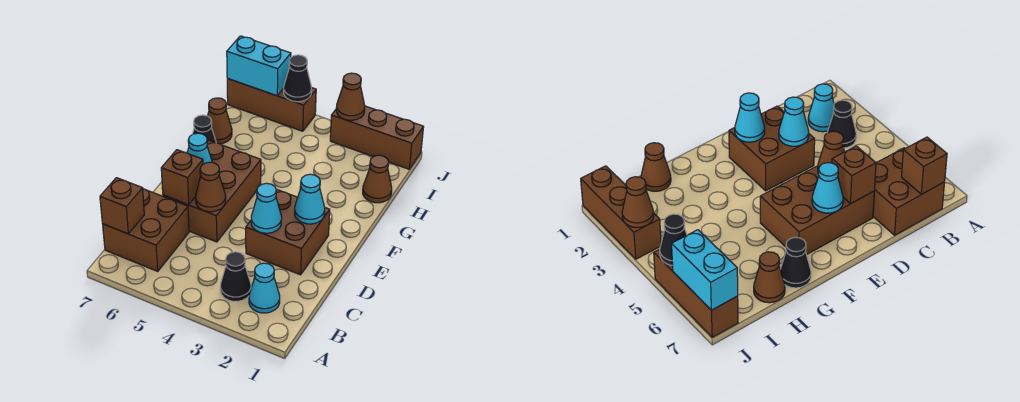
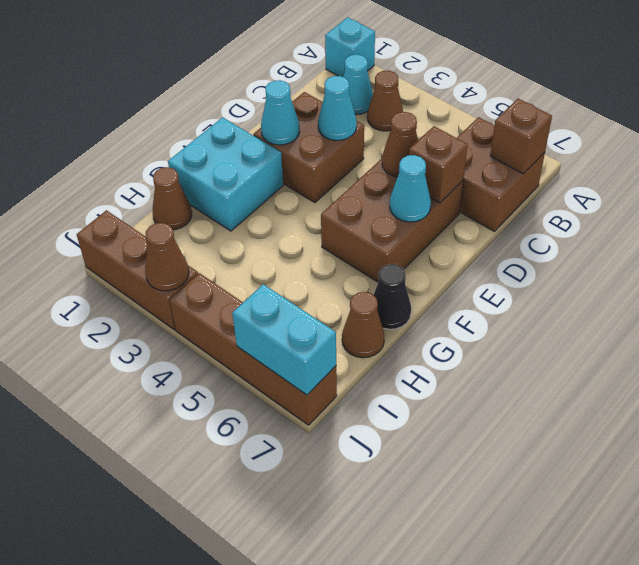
none -> cyan 1x1 brick [325,17,375,77]
black 1x1 cone [220,252,251,301] -> brown 1x1 cone [367,71,403,131]
none -> cyan 2x2 brick [168,118,283,231]
brown 1x3 brick [227,79,316,131] -> brown 1x4 brick [170,273,337,425]
black 1x1 cone [284,55,311,102] -> none

